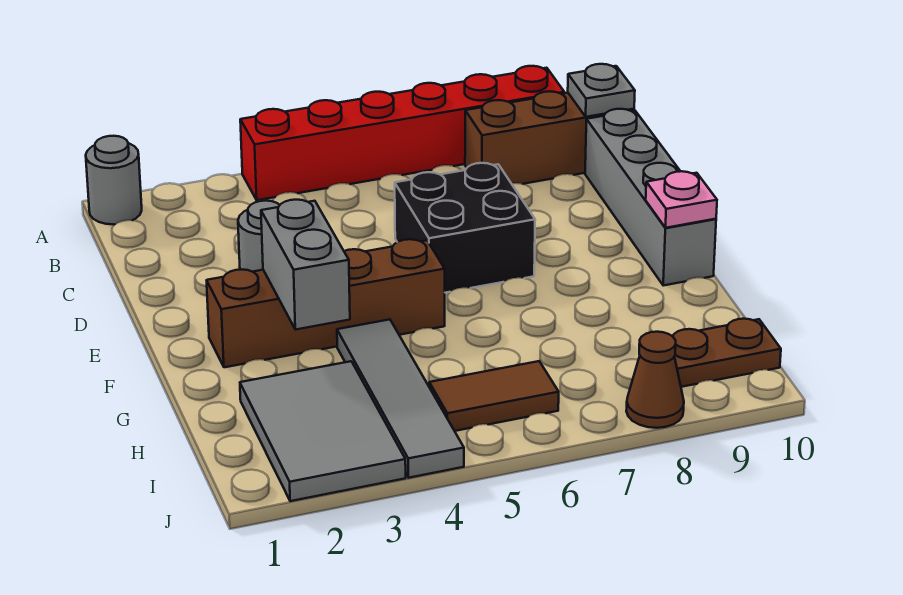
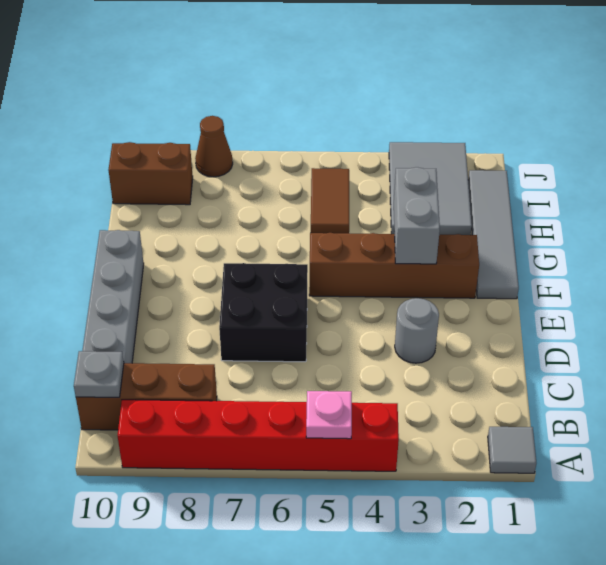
grey 1x1 round brick [86,136,142,225] -> grey 1x1 tile [488,427,536,473]
pink 1x1 plate [646,171,717,228] -> pink 1x1 plate moved to [306,391,352,439]
grey 1x4 tile [337,320,464,478] -> grey 1x4 tile moved to [468,170,519,299]
brown 1x2 tile [429,361,559,431] -> brown 1x2 tile turned to [311,168,349,233]
brown 1x2 plate [673,319,781,387] -> brown 1x2 brick [108,142,193,205]

